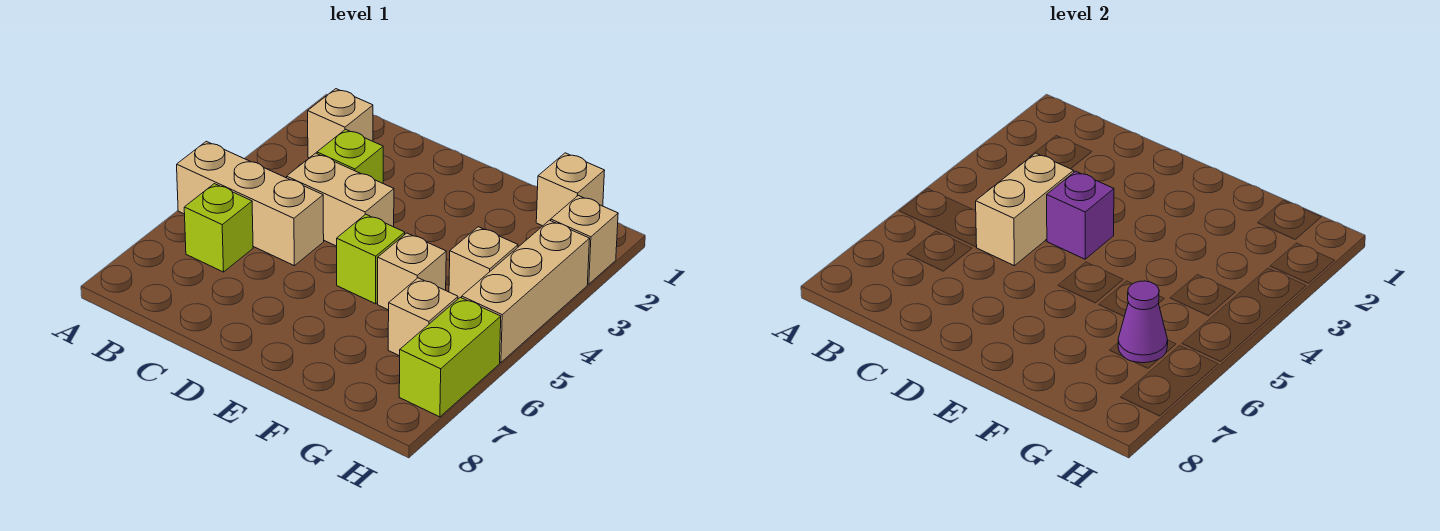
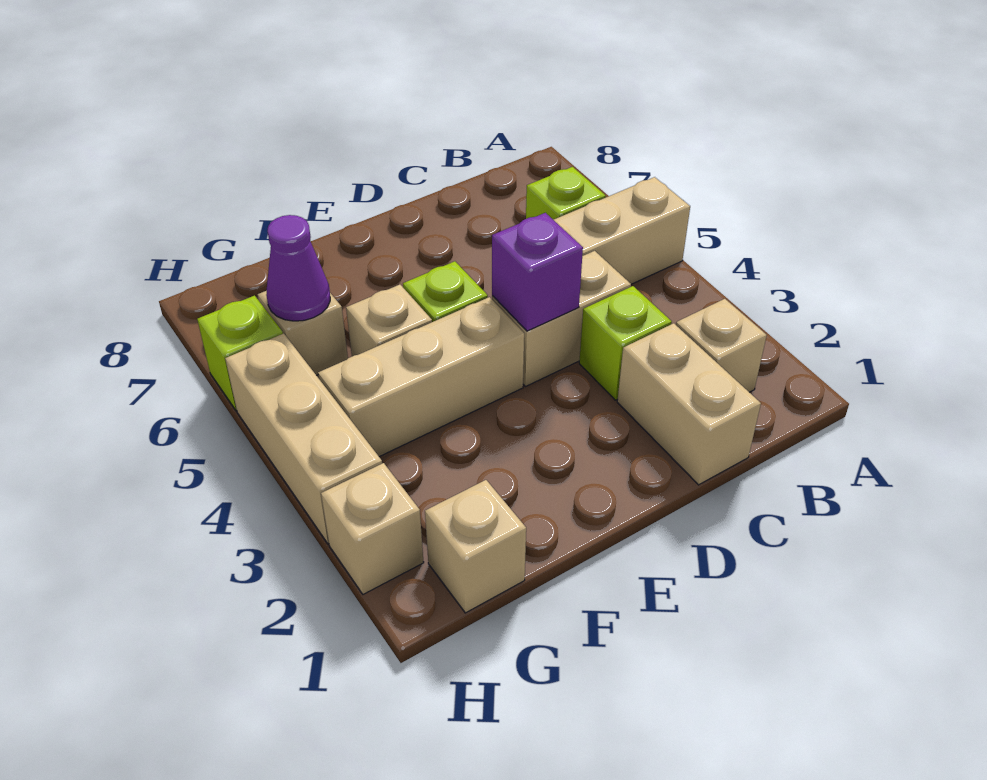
tan 1x2 brick [976,153,1074,266] -> tan 1x2 brick moved to [617,323,761,485]
tan 1x1 brick [449,227,518,299] -> tan 1x3 brick [318,297,524,457]
lime 1x2 brick [399,297,501,417] -> lime 1x1 brick [197,296,283,411]

